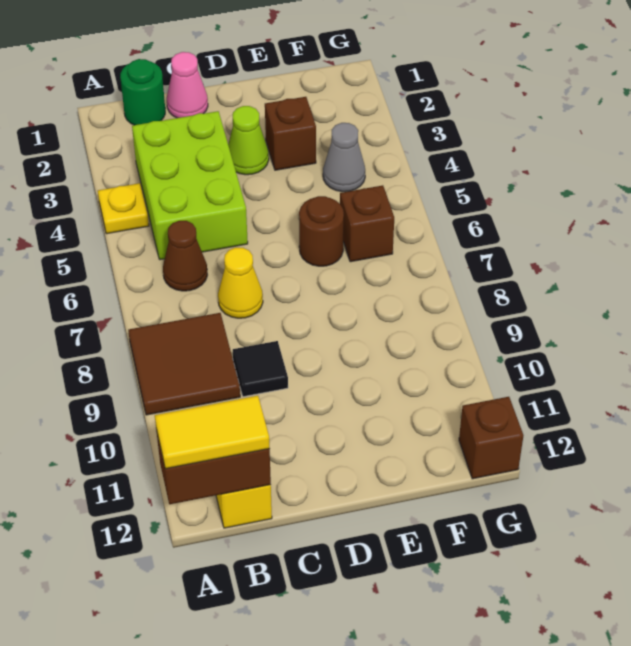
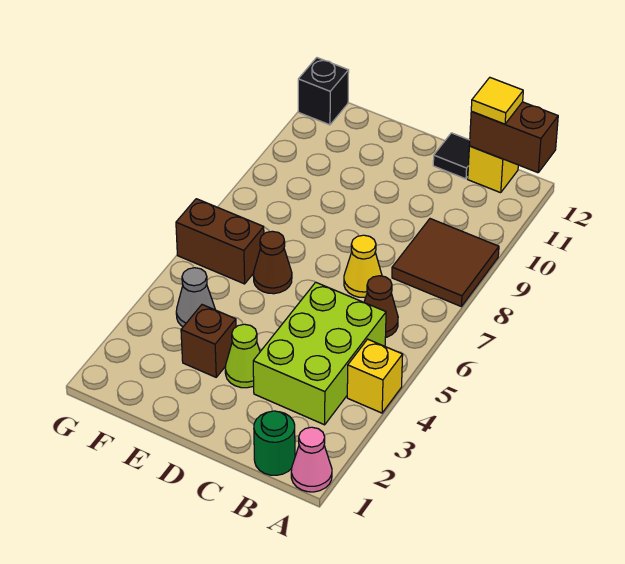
yellow 1x1 plate [98,183,149,234] -> yellow 1x1 brick [347,339,403,413]
yellow 1x2 tile [155,396,270,469] -> yellow 1x1 tile [471,78,523,124]
pink 1x1 cone [167,52,208,118] -> pink 1x1 cone moved to [291,427,332,492]
black 1x1 tile [233,341,288,397] -> black 1x1 tile moved to [433,133,470,179]
brown 1x1 round brick [299,196,344,266] -> brown 1x1 cone [253,231,292,294]
brown 1x1 brick [340,185,394,262] -> brown 1x2 brick [176,199,264,284]
brown 1x1 brick [459,397,523,479] -> black 1x1 brick [298,58,349,125]

